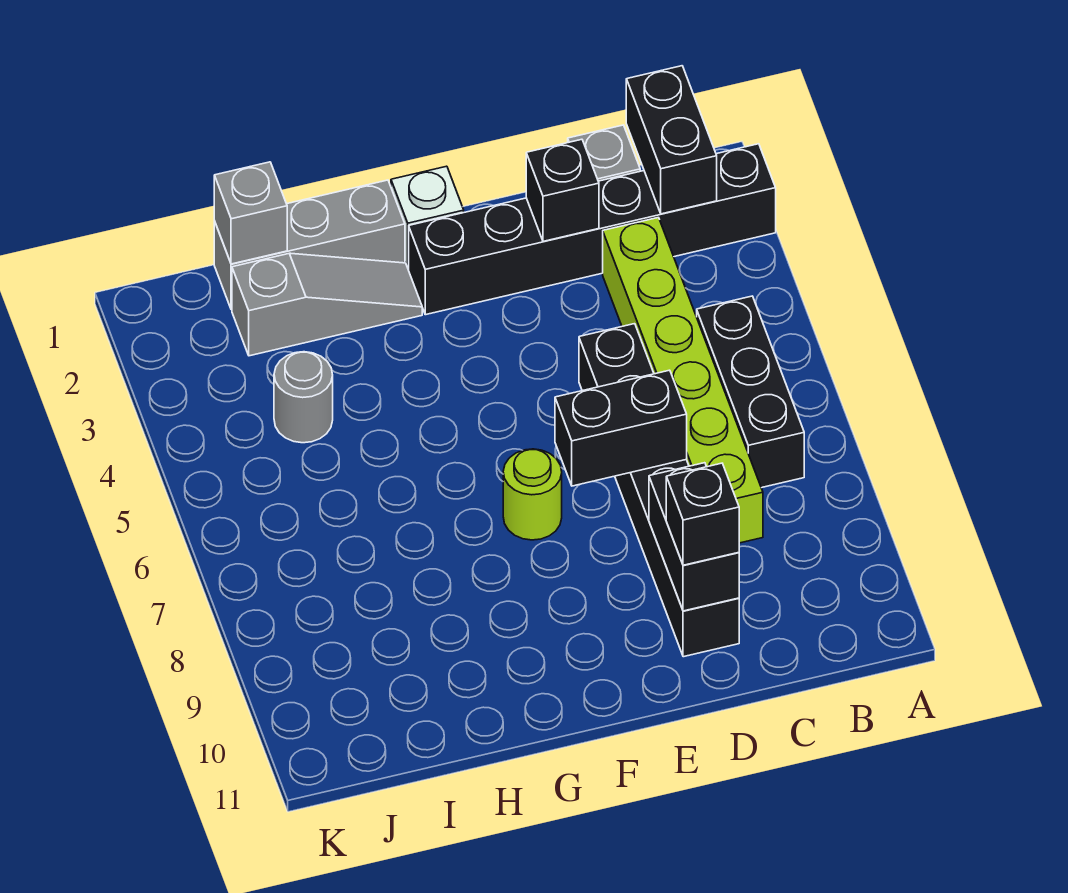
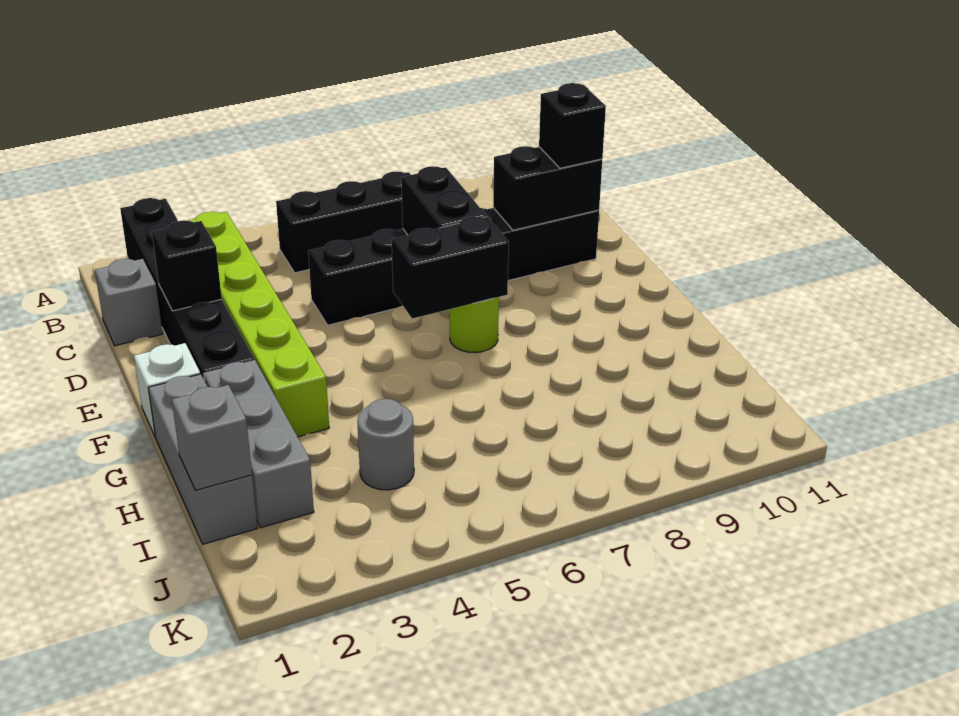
black 1x2 brick [626,66,717,214] -> black 1x2 brick moved to [392,217,509,319]
lime 1x6 brick [603,218,763,543] -> lime 1x6 brick turned to [188,212,329,437]
grey 1x3 slope [232,253,422,356] -> grey 1x3 brick [204,361,314,528]

